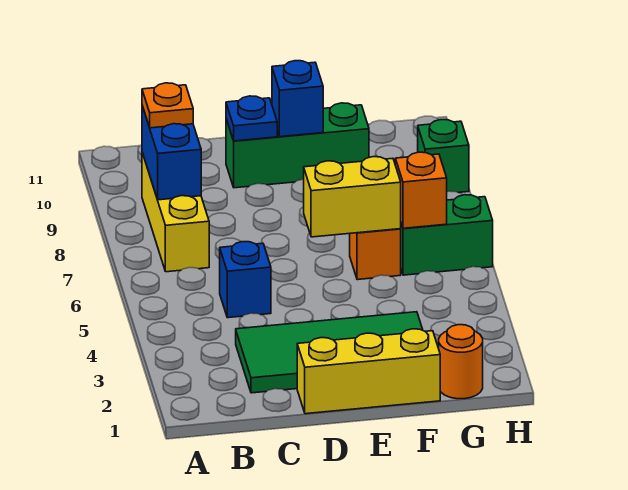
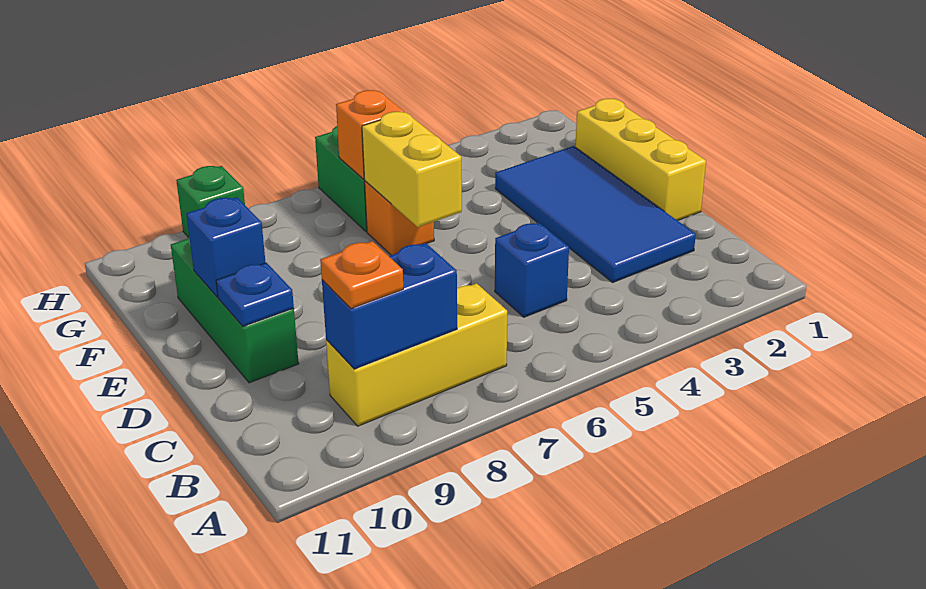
green 2x4 tile [236,312,423,393] -> blue 2x4 tile [495,146,696,282]
orange 1x1 round brick [439,325,483,399] -> none

